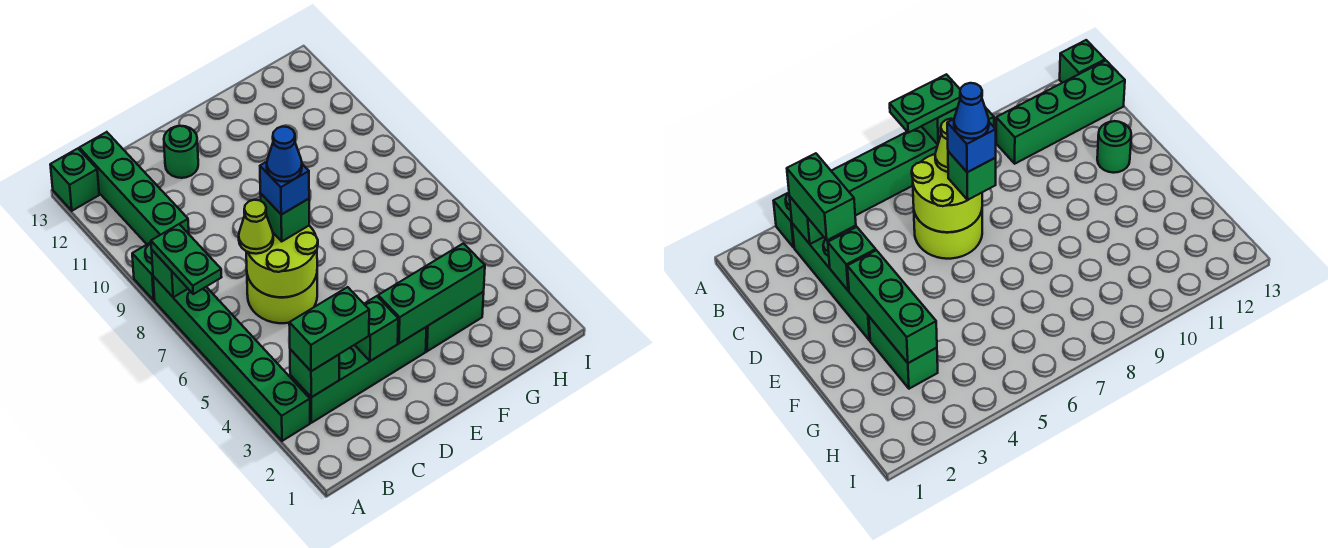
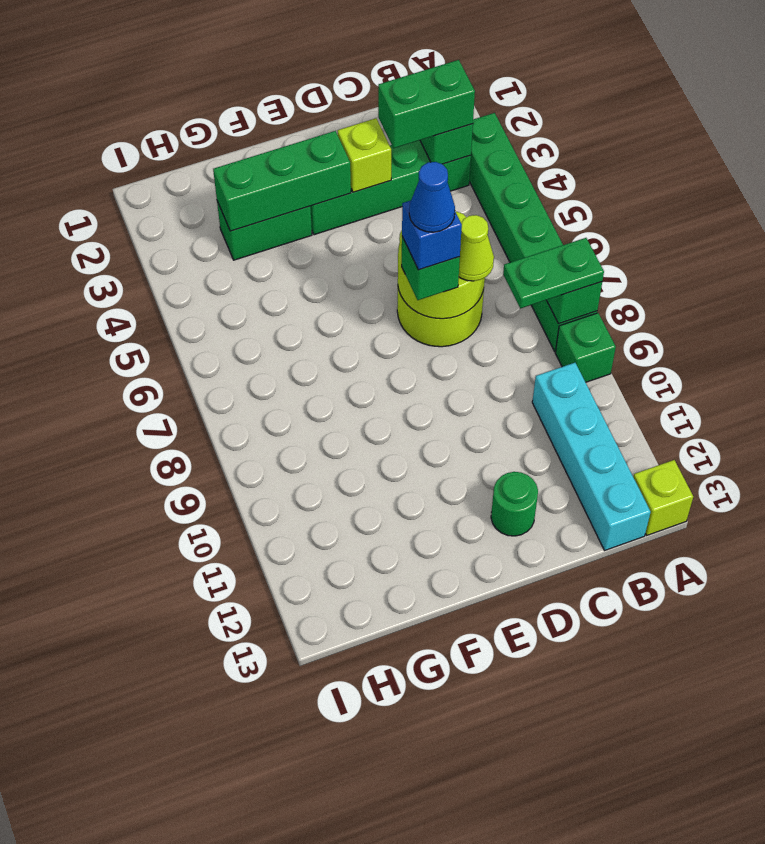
green 1x2 plate [151,224,221,294] -> green 1x2 plate turned to [503,238,604,308]
green 1x1 brick [50,149,99,211] -> lime 1x1 brick [633,460,693,535]
green 1x4 brick [79,132,189,244] -> cyan 1x4 brick [532,363,651,550]
green 1x1 brick [355,296,398,361] -> lime 1x1 brick [337,118,391,192]

